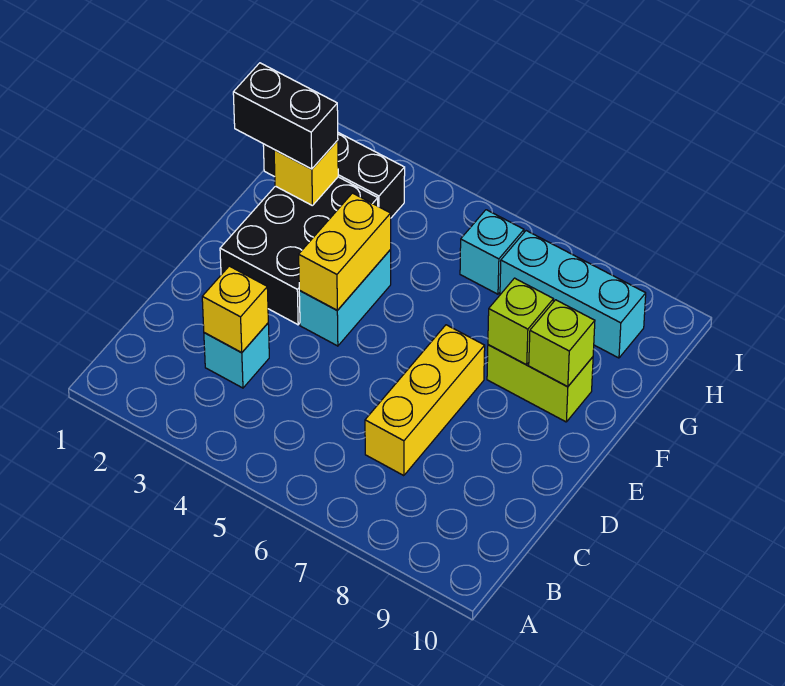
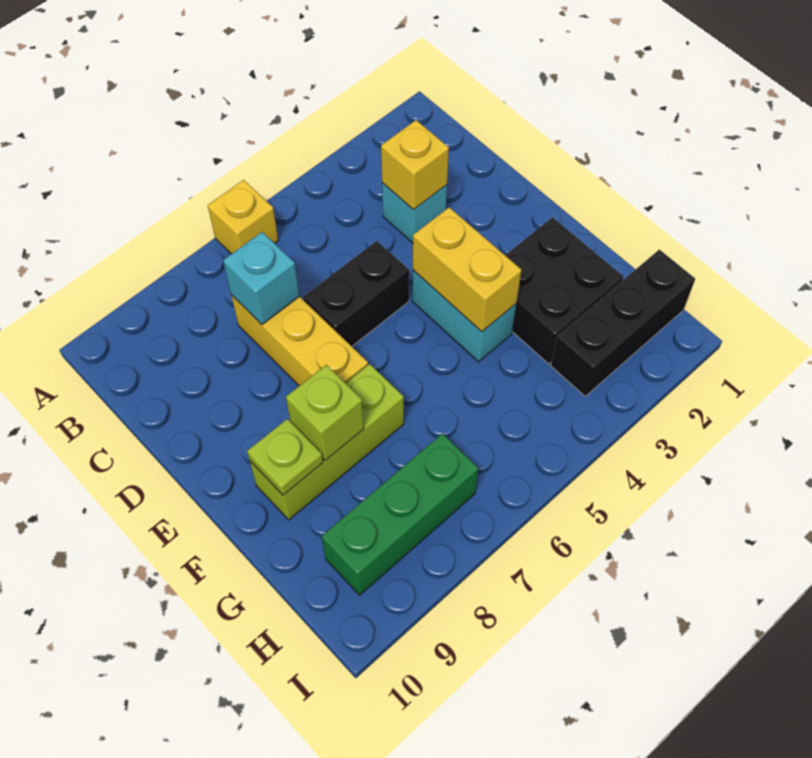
black 2x3 brick [220,177,378,325] -> black 2x2 brick [505,217,624,364]
lime 1x2 brick [487,345,593,422] -> lime 1x3 brick [250,364,404,520]
lime 1x1 brick [529,300,595,387] -> lime 1x1 plate [247,419,323,495]
black 1x2 brick [233,63,338,169] -> black 1x2 brick moved to [303,241,409,346]
yellow 1x1 brick [274,140,338,206] -> yellow 1x1 brick moved to [208,180,278,254]
cyan 1x1 brick [460,210,524,294] -> cyan 1x1 brick moved to [223,232,299,324]
cyan 1x3 brick [500,231,646,358] -> green 1x3 brick [322,434,479,595]

